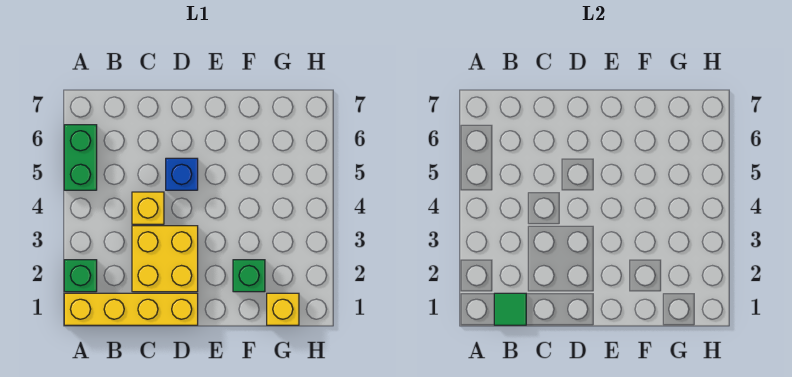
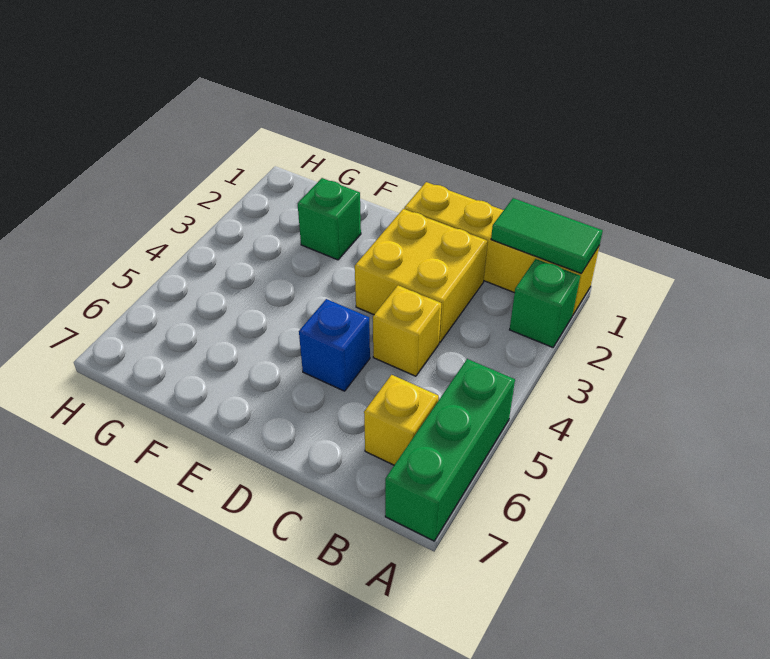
green 1x2 brick [64,125,97,190] -> green 1x3 brick [385,359,515,541]
green 1x1 tile [494,293,526,325] -> green 1x2 tile [491,198,603,273]
yellow 1x1 brick [267,293,299,325] -> yellow 1x1 brick moved to [364,375,439,465]

